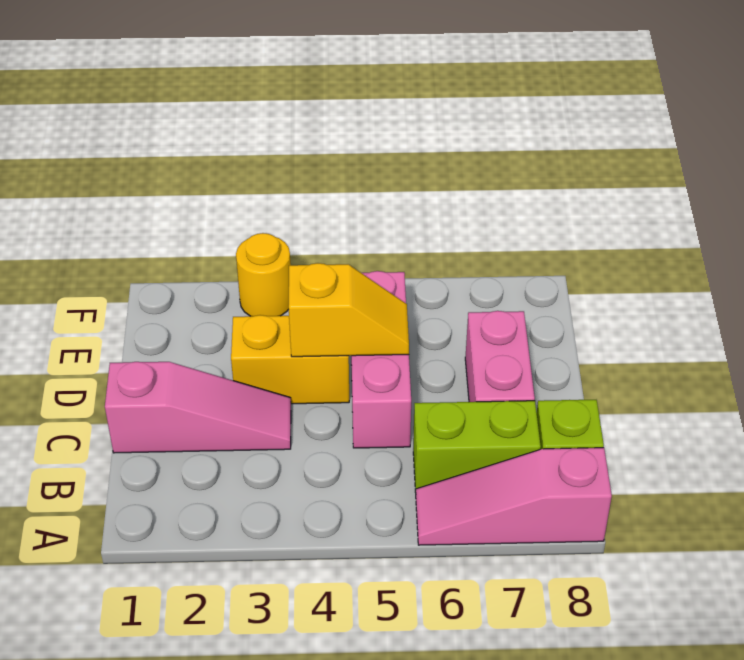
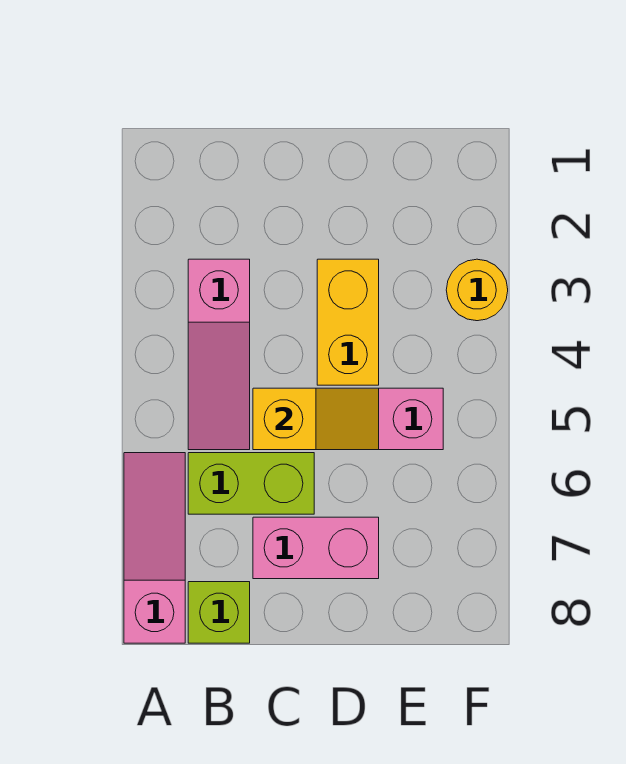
lime 1x2 brick [413,401,541,492] -> lime 1x2 brick turned to [188,453,314,514]
pink 1x3 slope [105,362,291,453] -> pink 1x3 slope moved to [188,259,250,450]
yellow 1x2 slope [289,263,409,357] -> yellow 1x2 slope turned to [253,388,379,450]

